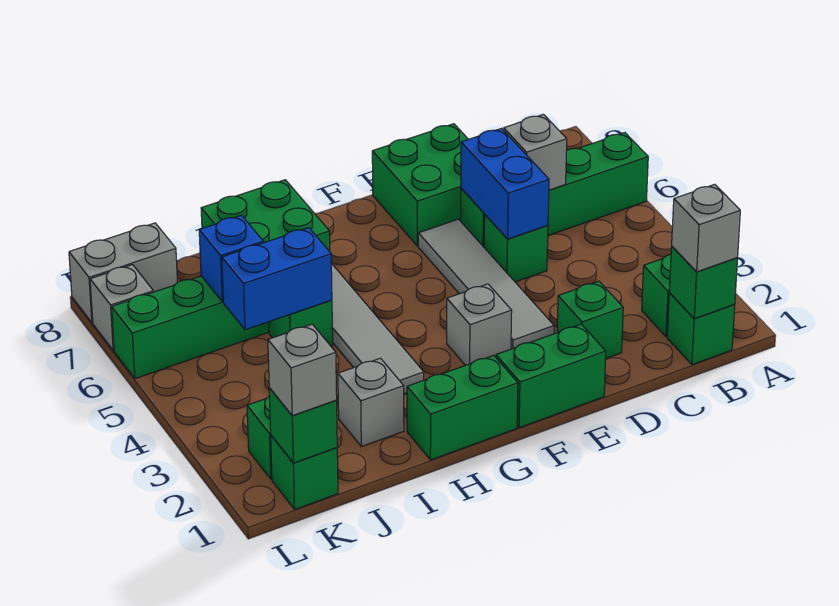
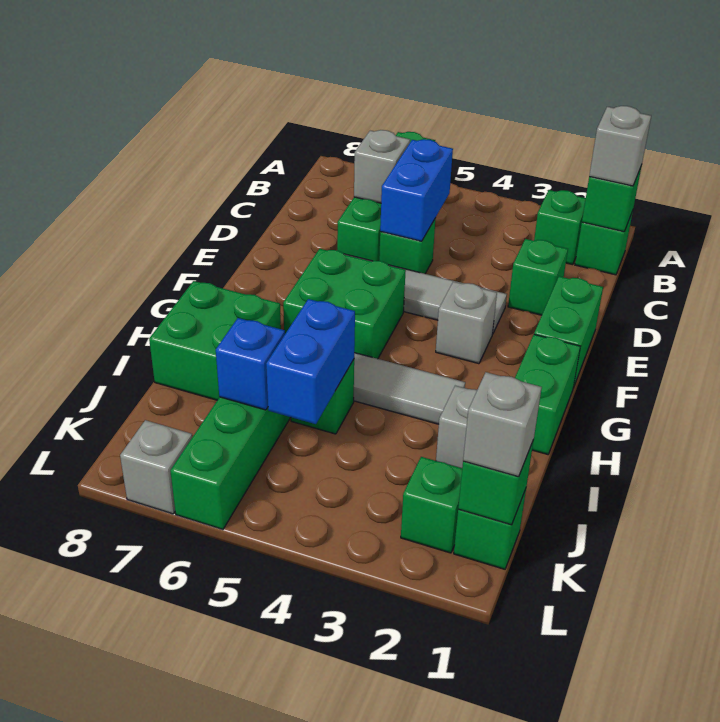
blue 1x2 brick [461,129,549,239] -> blue 1x2 brick turned to [380,139,453,241]
green 2x2 brick [372,124,468,246] -> green 2x2 brick moved to [283,249,406,359]
grey 1x2 brick [69,223,178,323] -> none

